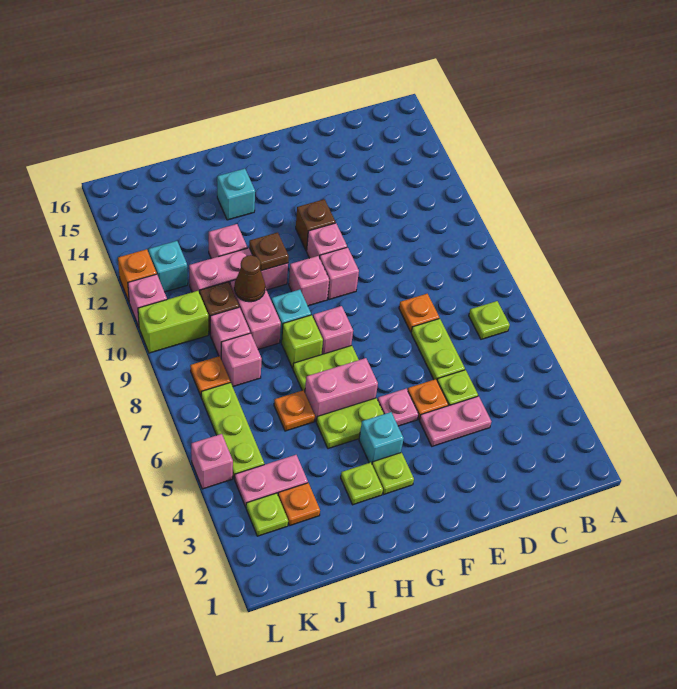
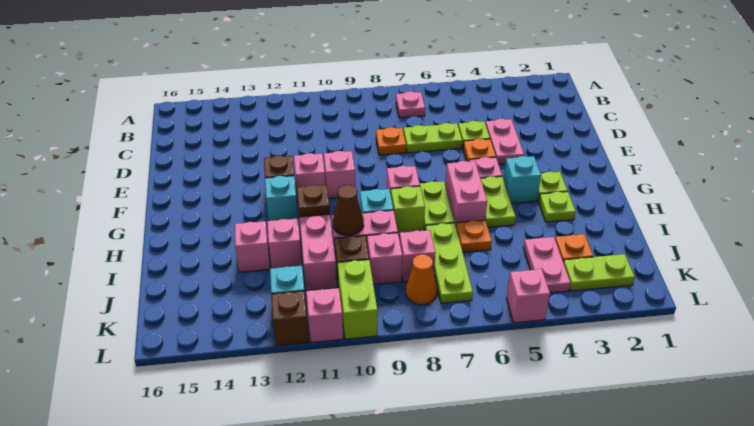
lime 1x1 plate [469,301,510,339] -> pink 1x1 plate [396,91,425,118]
pink 1x1 brick [289,256,329,306] -> pink 1x1 brick moved to [235,221,270,272]
cyan 1x1 brick [217,169,255,220] -> cyan 1x1 brick moved to [265,176,298,221]
lime 1x1 plate [246,493,288,536] -> lime 1x2 plate [563,254,635,291]
lime 1x3 plate [201,383,264,479] -> lime 1x3 plate turned to [426,223,473,303]
orange 1x1 plate [190,356,230,396] -> orange 1x1 cone [406,254,437,305]
orange 1x1 brick [118,249,157,301] -> brown 1x1 brick [271,291,309,346]

